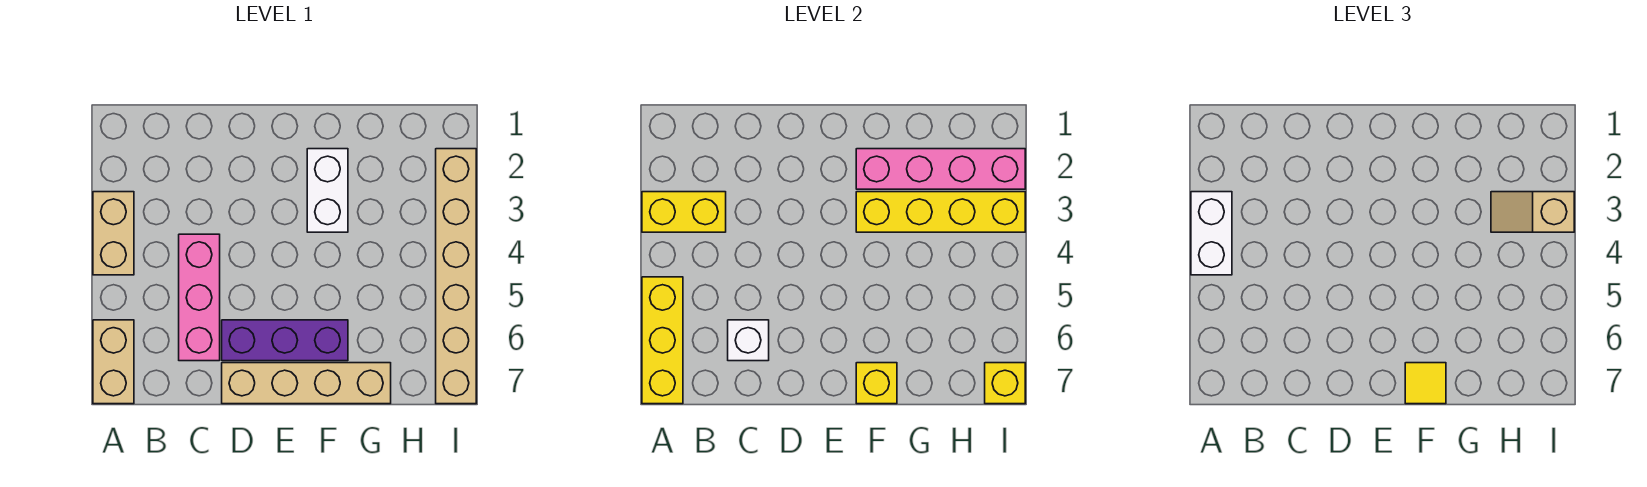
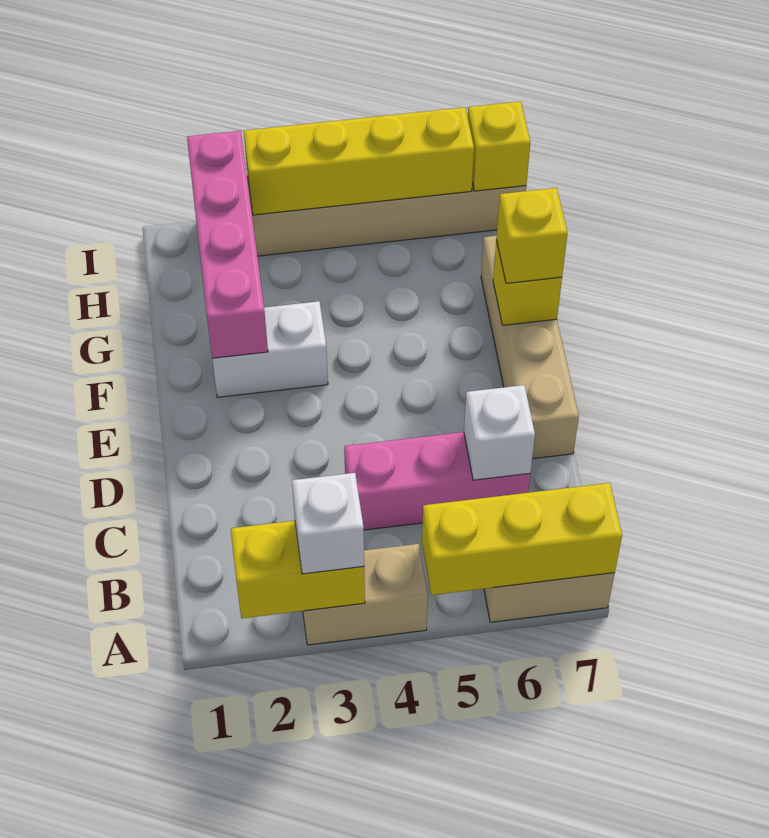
yellow 1x2 brick [642,192,726,232] -> yellow 1x2 brick turned to [231,521,365,618]
white 1x2 brick [1191,192,1232,275] -> white 1x1 brick [292,473,364,574]
purple 1x3 brick [222,320,348,361] -> none
yellow 1x4 brick [856,192,1025,232] -> yellow 1x4 brick turned to [244,107,474,215]
yellow 1x1 tile [1405,363,1446,404] -> yellow 1x1 brick [496,188,568,283]
tan 1x2 slope [1491,192,1574,232] -> none

